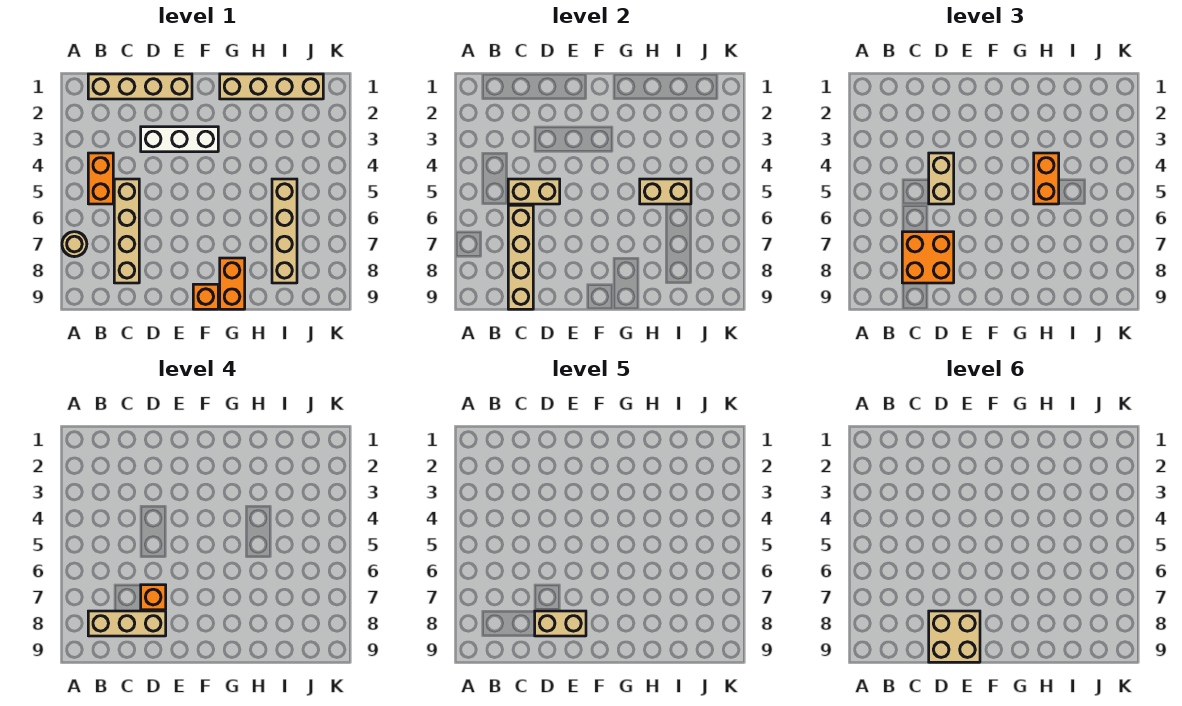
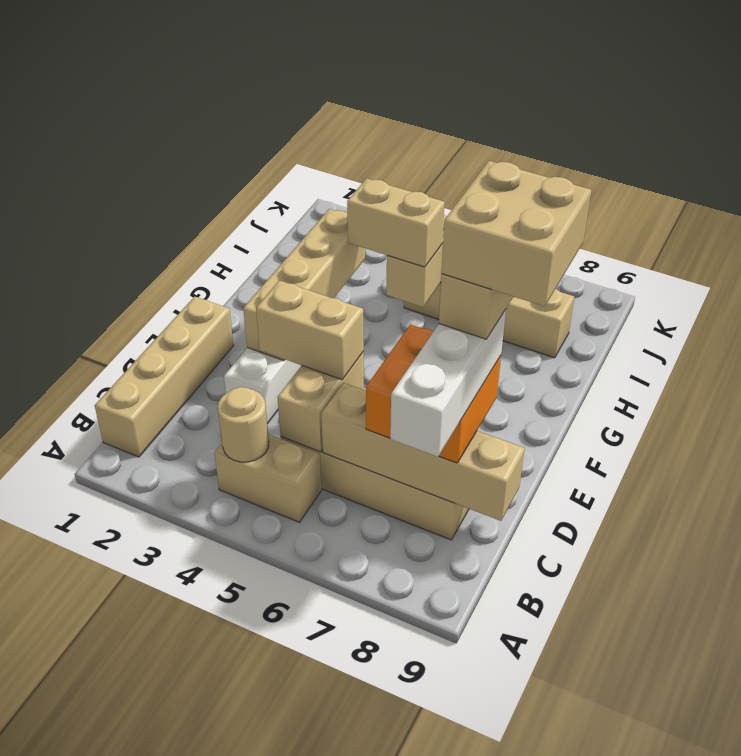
tan 1x1 round brick [62,232,87,257] -> tan 1x1 round brick moved to [218,387,269,462]
orange 1x2 brick [88,153,113,204] -> tan 1x2 brick [214,434,321,522]
tan 1x3 brick [88,611,166,636] -> white 1x3 brick [390,309,506,457]
orange 1x1 brick [141,585,166,610] -> none
orange 1x1 brick [193,284,218,309] -> none
tan 1x4 brick [220,74,323,99] -> tan 1x4 brick moved to [243,209,365,361]
orange 1x2 brick [220,258,245,309] -> none
orange 1x2 brick [1034,153,1059,204] -> tan 1x2 brick [347,178,445,267]

